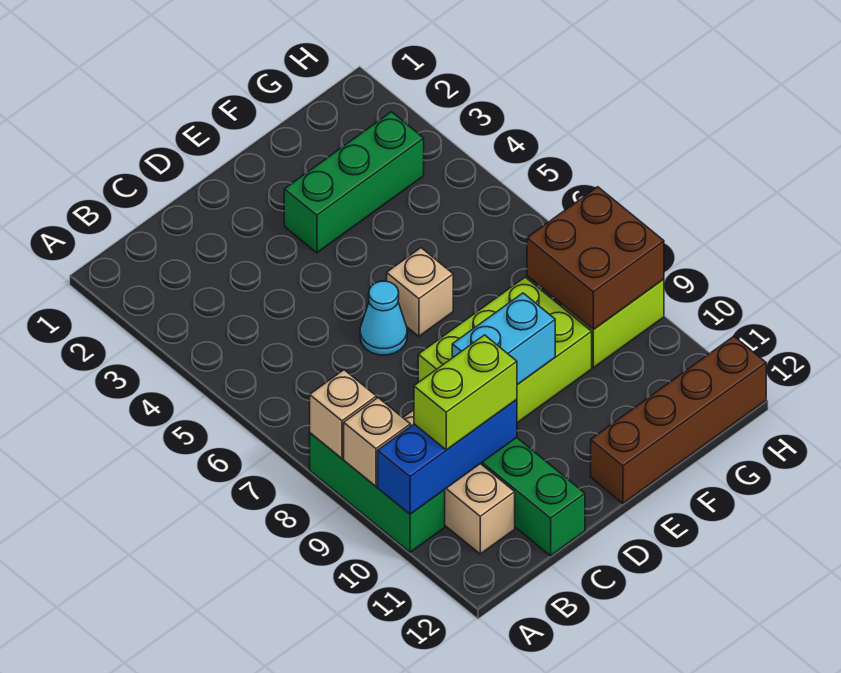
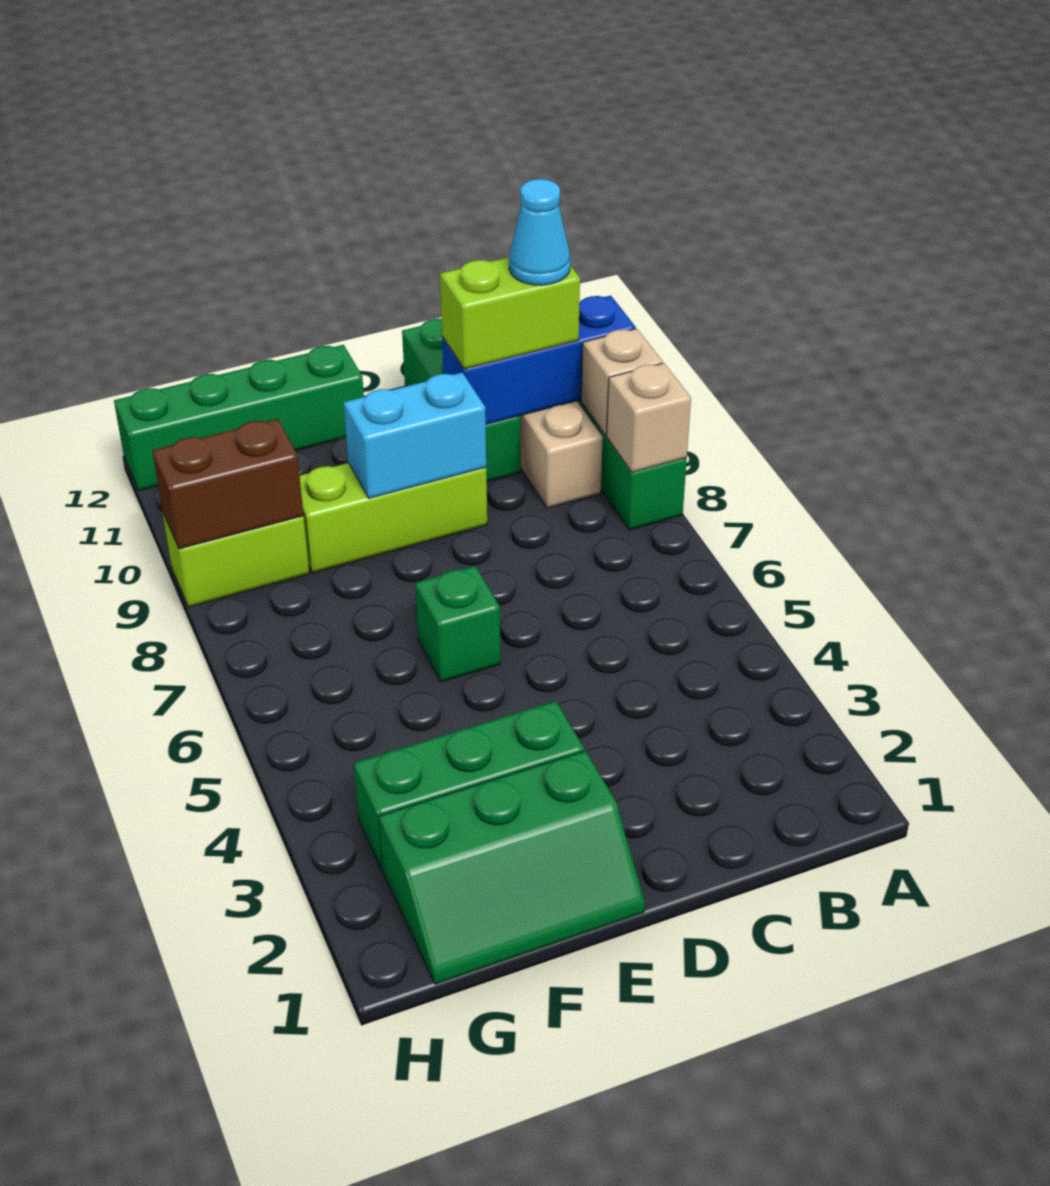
cyan 1x1 cone [360,281,407,355] -> cyan 1x1 cone moved to [509,179,570,285]
lime 2x3 brick [418,277,592,423] -> lime 1x3 brick [300,463,487,573]
none -> green 2x3 slope [379,751,645,984]
tan 1x1 brick [387,248,453,336] -> green 1x1 brick [415,566,500,682]
brown 1x4 brick [591,336,766,503] -> green 1x4 brick [114,345,364,491]
brown 2x2 brick [527,187,664,330] -> brown 1x2 brick [152,419,304,549]

